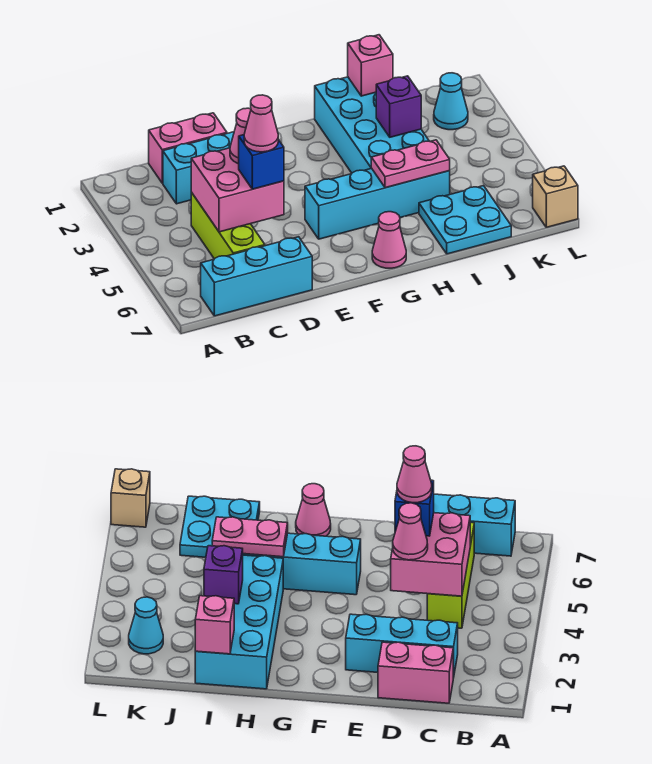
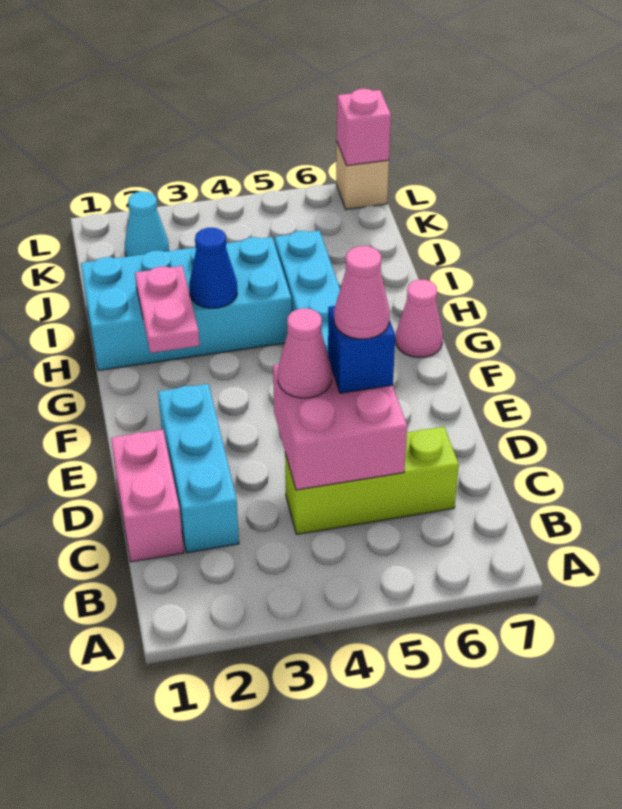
cyan 1x3 brick [201,237,312,316] -> none
none -> blue 1x1 cone [189,228,237,308]
pink 1x2 plate [371,140,450,188] -> pink 1x2 plate moved to [135,266,200,353]
pink 1x1 brick [348,35,393,96] -> pink 1x1 brick moved to [337,89,391,166]
purple 1x1 brick [376,76,421,137] -> none
cyan 2x2 plate [419,186,511,254] -> none

